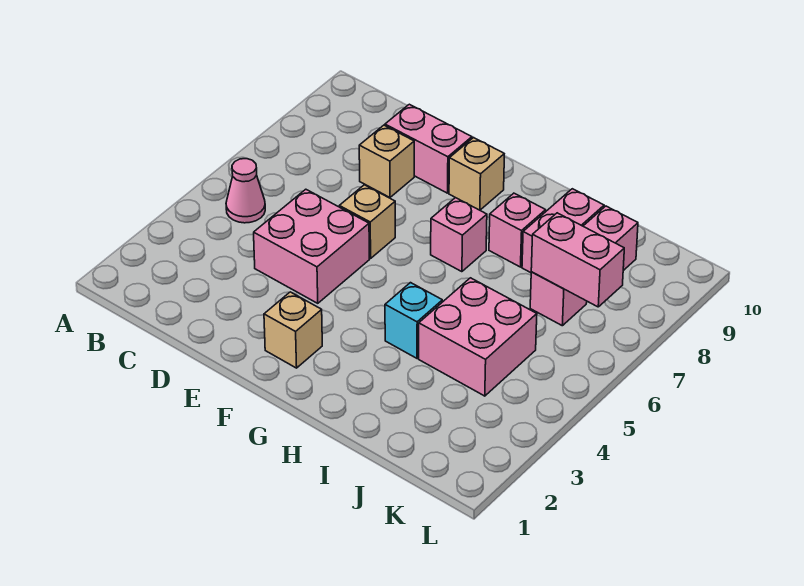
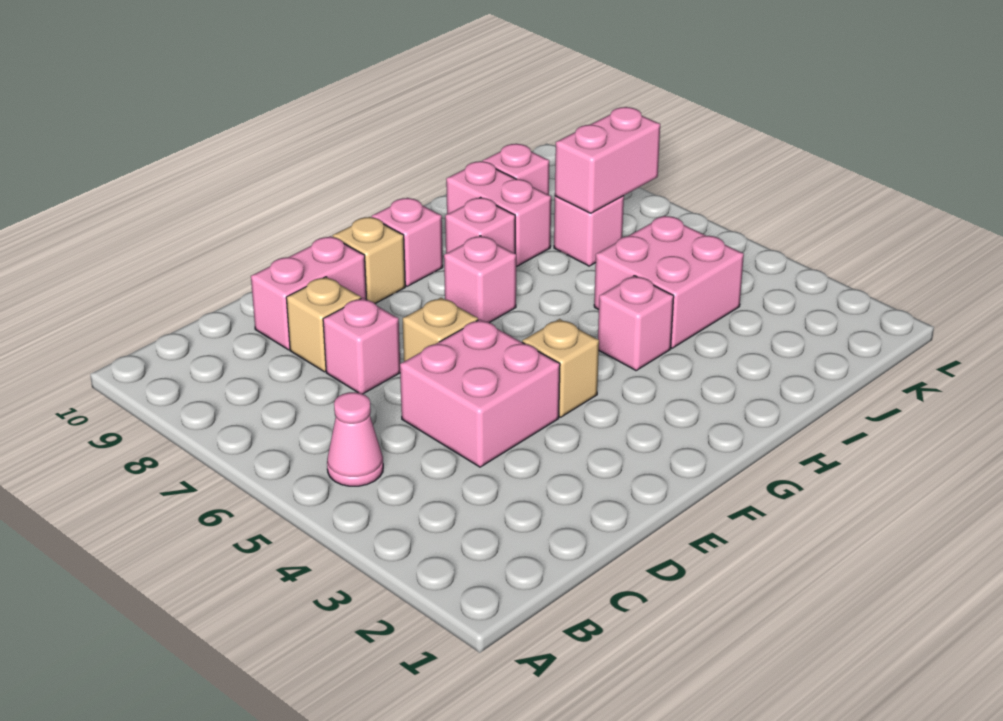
none -> pink 1x1 brick [323,298,400,394]
tan 1x1 brick [264,292,322,368] -> tan 1x1 brick moved to [522,319,599,417]
none -> pink 1x1 brick [372,198,443,286]
cyan 1x1 brick [385,283,442,358] -> pink 1x1 brick [598,276,674,370]

